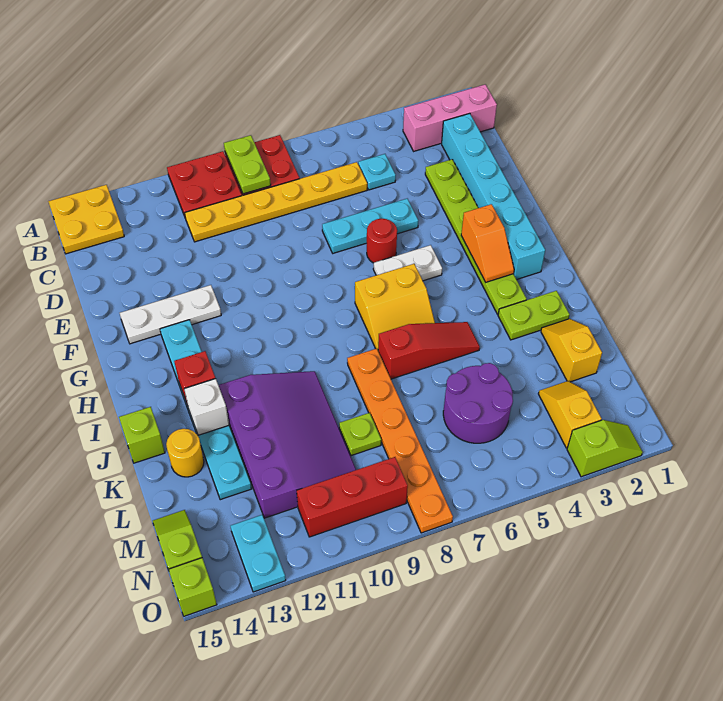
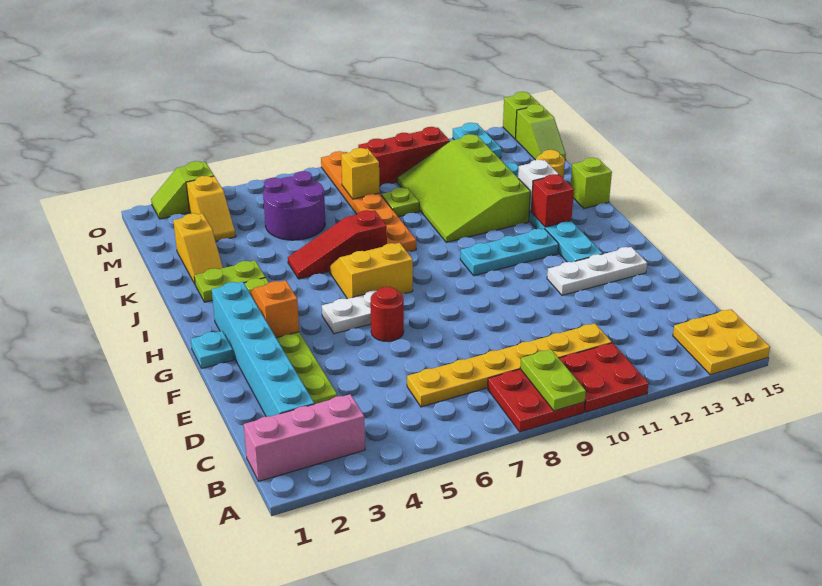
cyan 1x1 plate [358,154,396,190] -> cyan 1x1 plate moved to [191,331,234,368]
cyan 1x3 plate [322,199,418,253] -> cyan 1x3 plate moved to [460,229,559,276]
purple 3x4 slope [219,371,356,518] -> lime 3x4 slope [397,134,530,242]
none -> yellow 1x1 brick [341,148,380,199]

